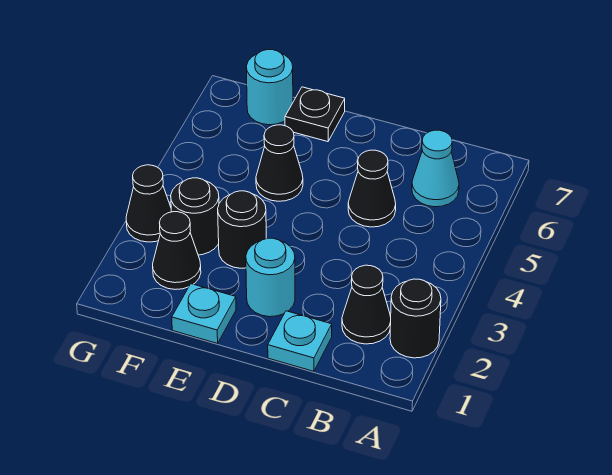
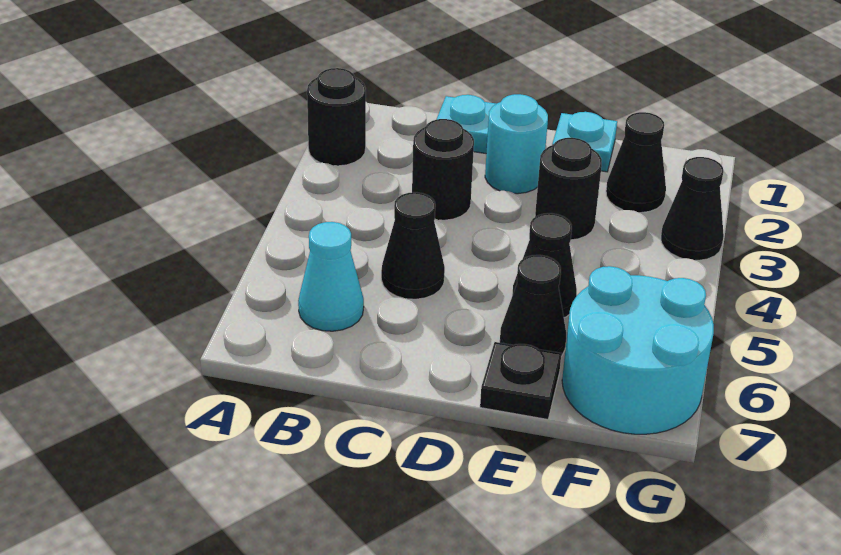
black 1x1 cone [342,265,391,344] -> black 1x1 cone moved to [500,255,566,356]
black 1x1 round brick [171,178,219,255] -> black 1x1 round brick moved to [412,119,474,220]
cyan 1x1 round brick [246,50,293,125] -> cyan 2x2 round brick [562,266,714,434]

